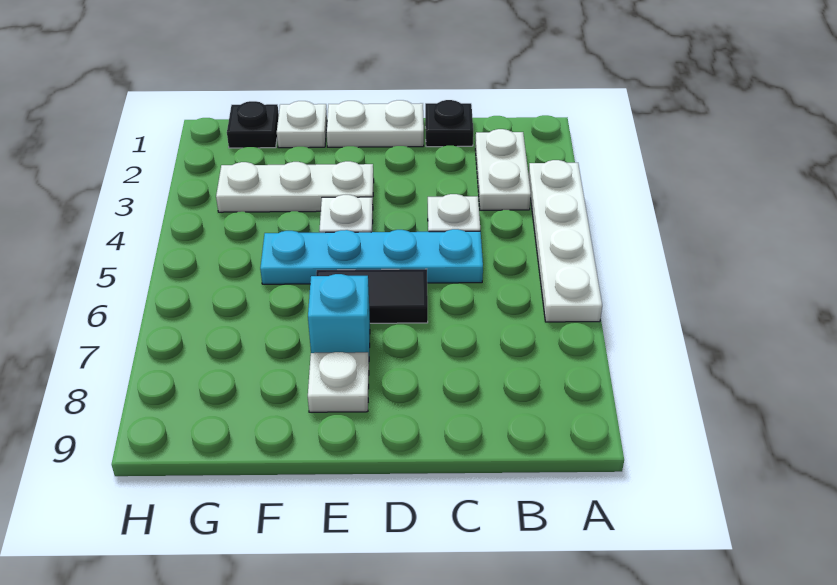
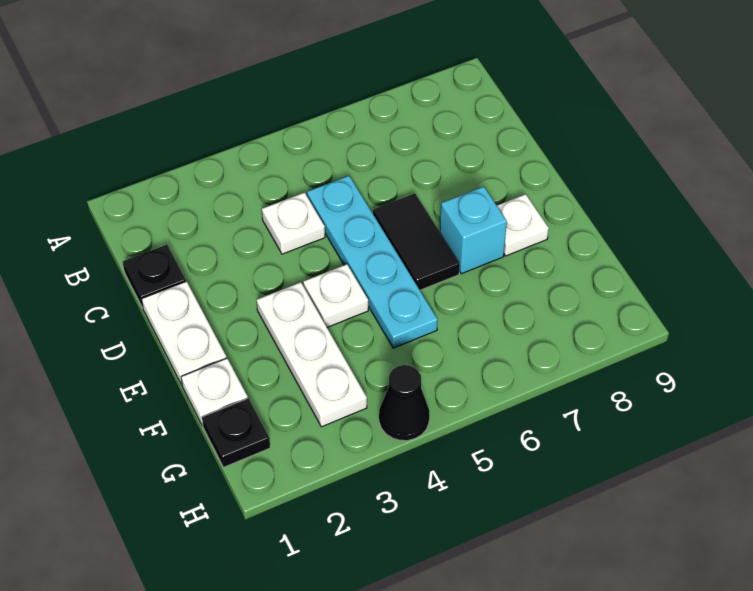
white 1x4 plate [529,160,602,322] -> none
white 1x2 plate [475,129,531,210] -> none
none -> black 1x1 cone [379,365,429,441]

